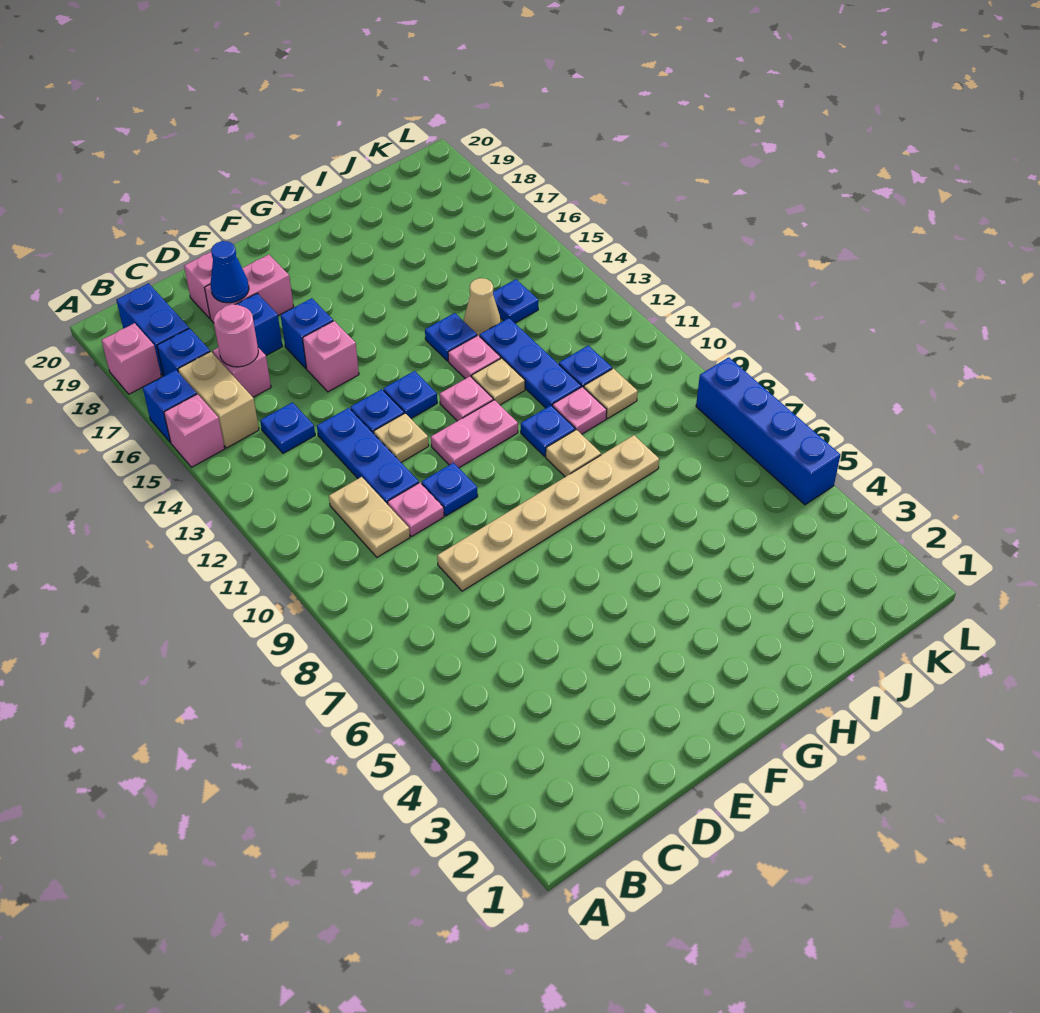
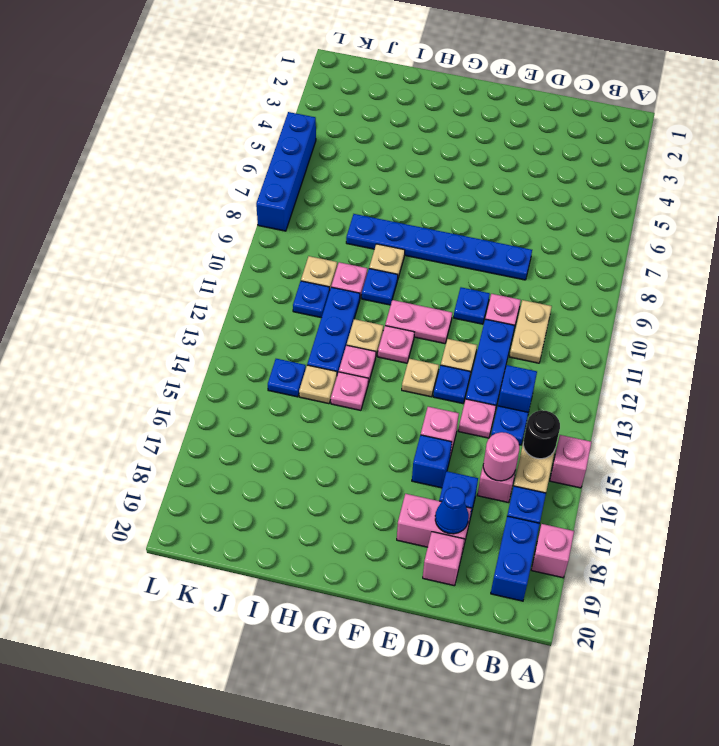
blue 1x1 brick [143,370,197,442] -> blue 1x1 brick moved to [498,365,537,413]
none -> black 1x1 round brick [523,410,560,459]
tan 1x6 plate [437,435,659,591] -> blue 1x6 plate [346,214,532,280]
none -> pink 1x1 plate [458,399,496,438]
blue 1x1 plate [384,371,437,418] -> tan 1x1 plate [402,359,439,397]
blue 1x1 plate [425,313,477,361] -> pink 1x1 plate [331,372,368,410]
tan 1x1 cone [464,278,501,337] -> tan 1x1 plate [299,365,337,404]

